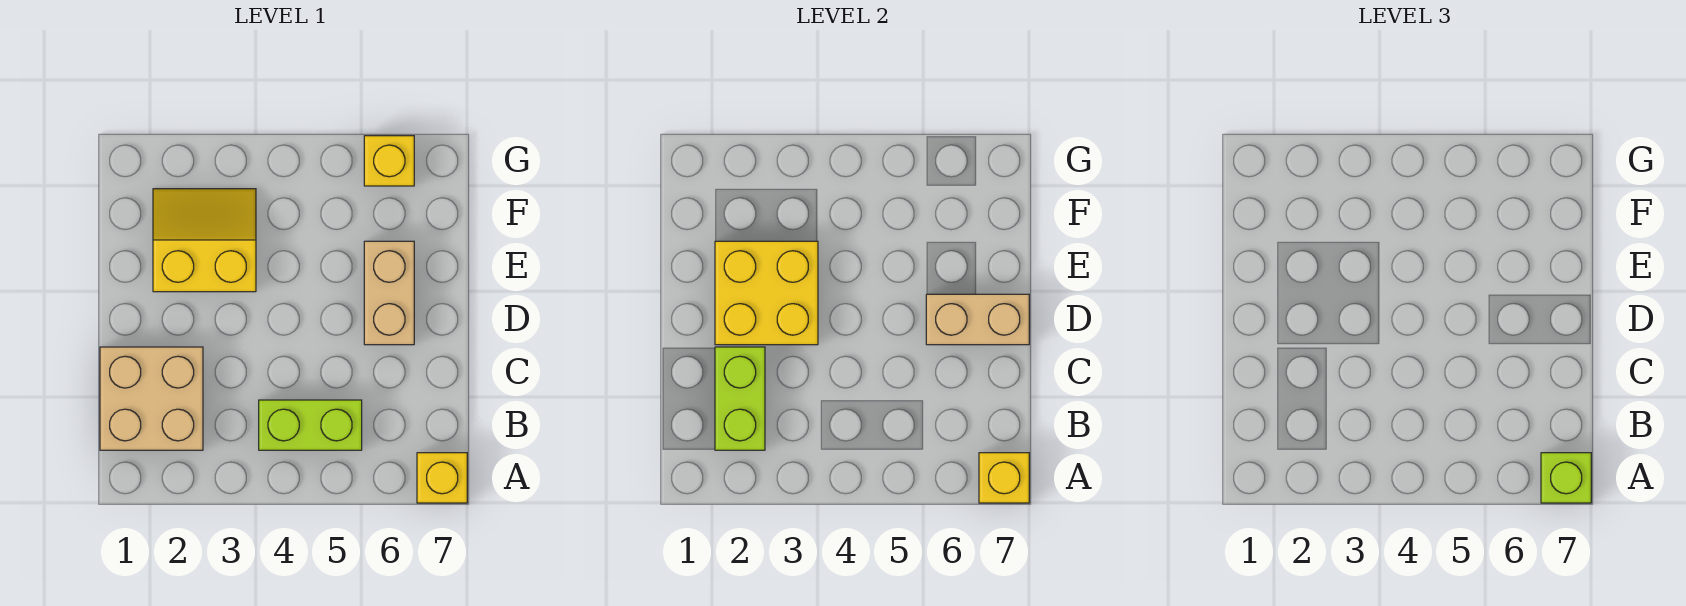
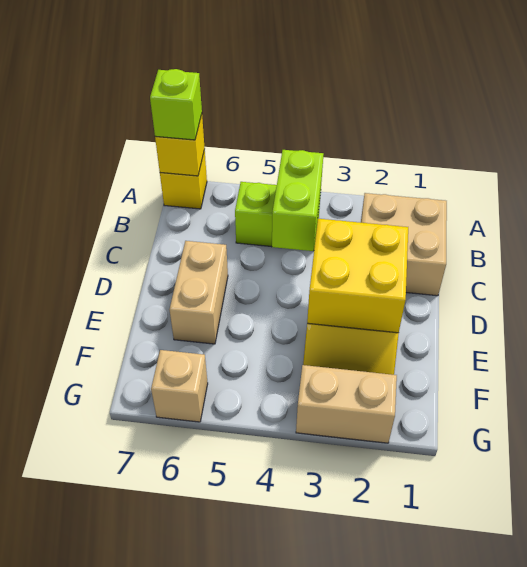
lime 1x2 brick [715,347,765,450] -> lime 1x2 brick moved to [272,150,323,251]
tan 1x2 brick [926,294,1029,345] -> tan 1x2 brick moved to [296,365,397,443]
yellow 1x1 brick [364,136,414,186] -> tan 1x1 brick [151,350,208,422]

